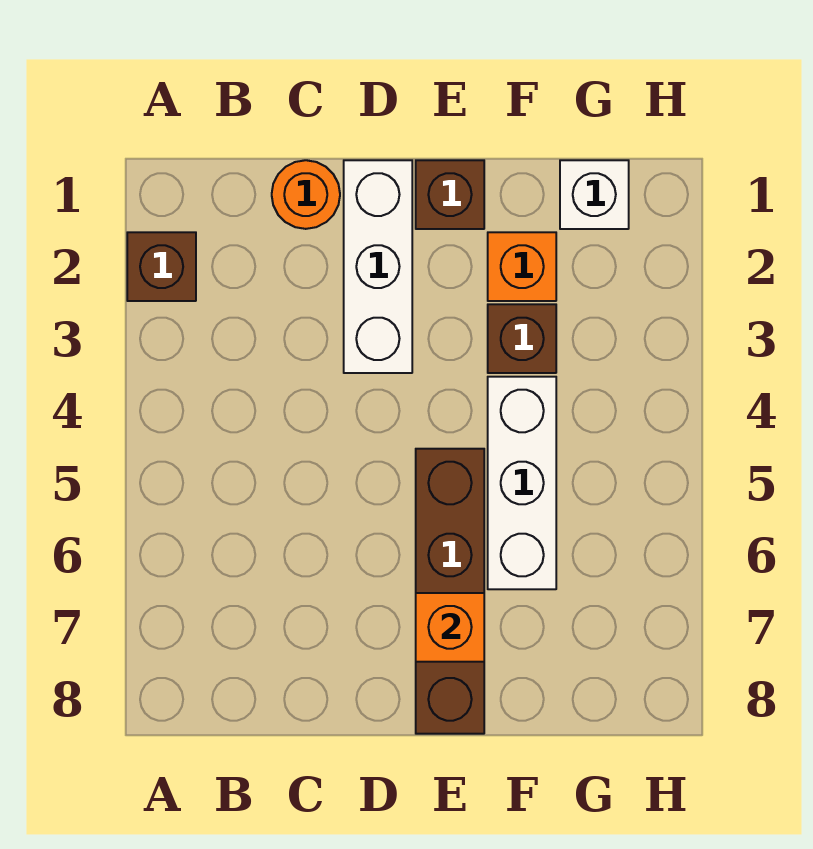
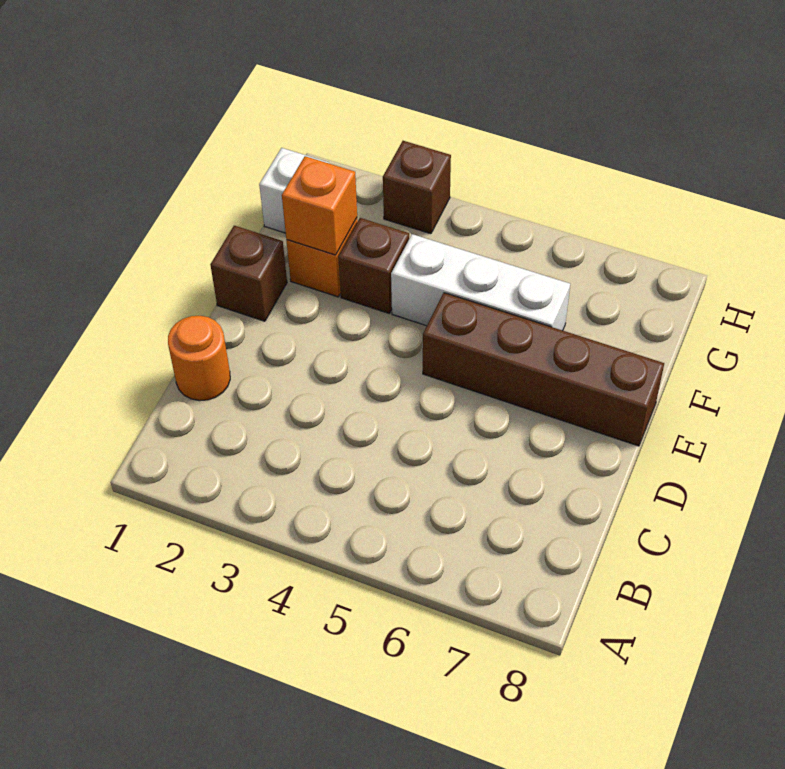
brown 1x1 brick [127,232,196,301] -> brown 1x1 brick moved to [383,141,451,234]
white 1x3 brick [344,160,412,373] -> none
orange 1x1 brick [416,593,484,662] -> orange 1x1 brick moved to [282,156,357,255]

